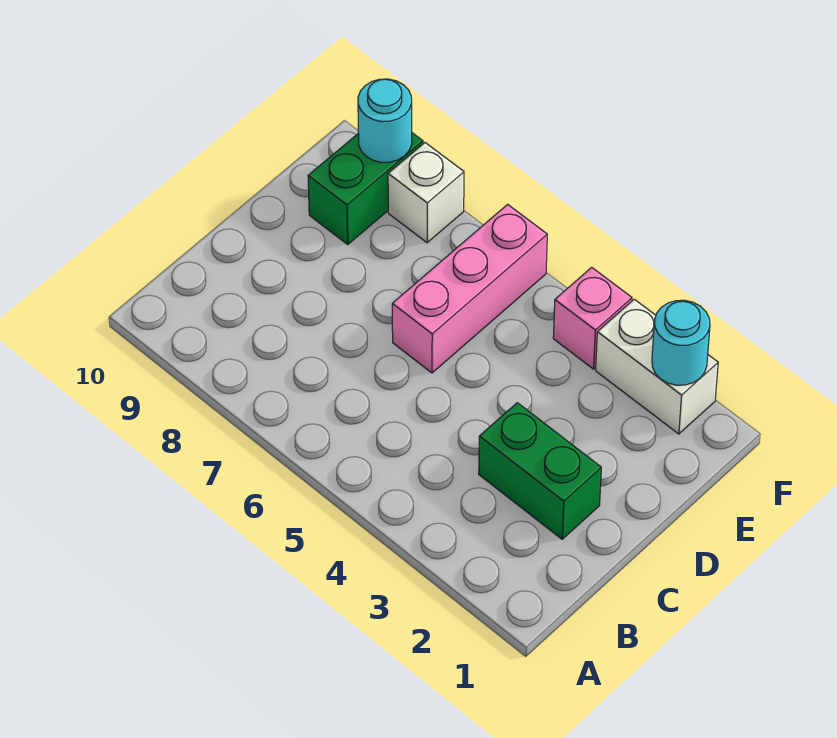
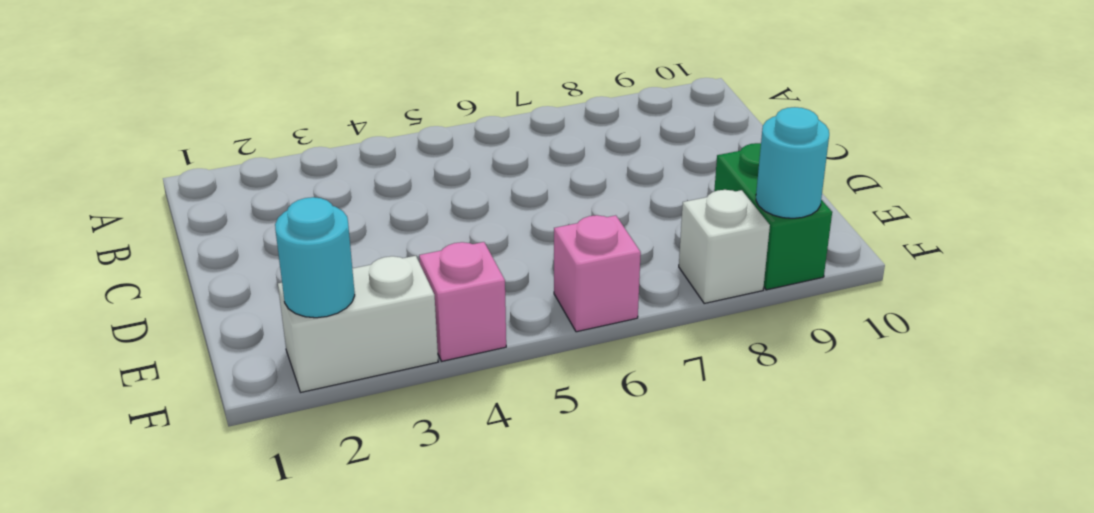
green 1x2 brick [479,403,601,539] -> none
pink 1x3 brick [392,204,547,373] -> pink 1x1 brick [554,215,641,332]

